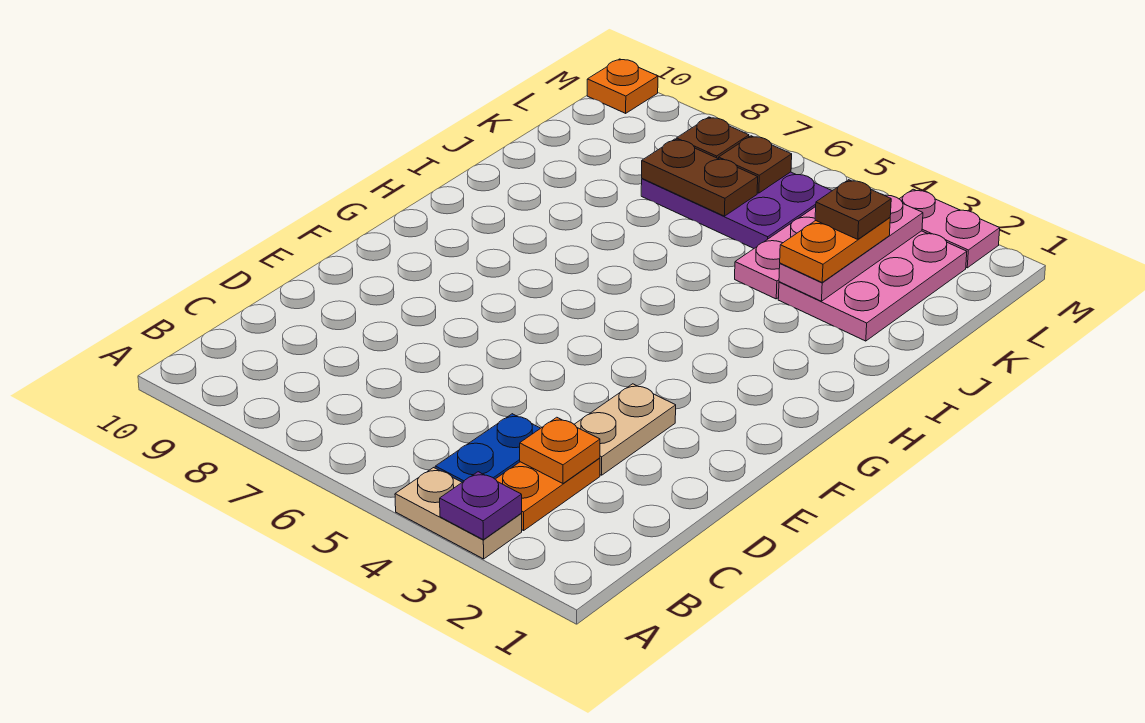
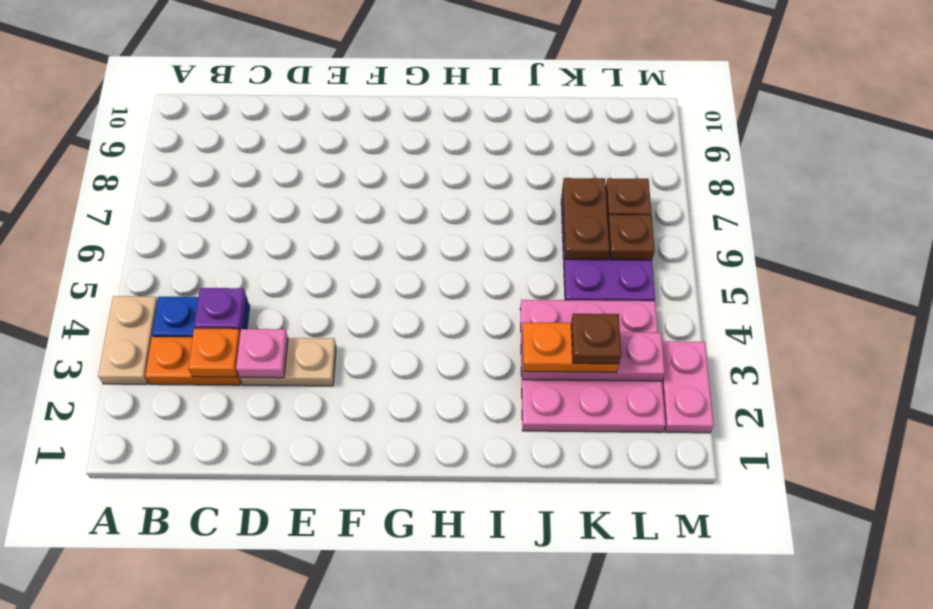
purple 1x1 plate [440,472,522,540] -> purple 1x1 plate moved to [194,288,247,332]
none -> pink 1x1 plate [236,329,288,378]
orange 1x1 plate [587,59,658,113] -> none

